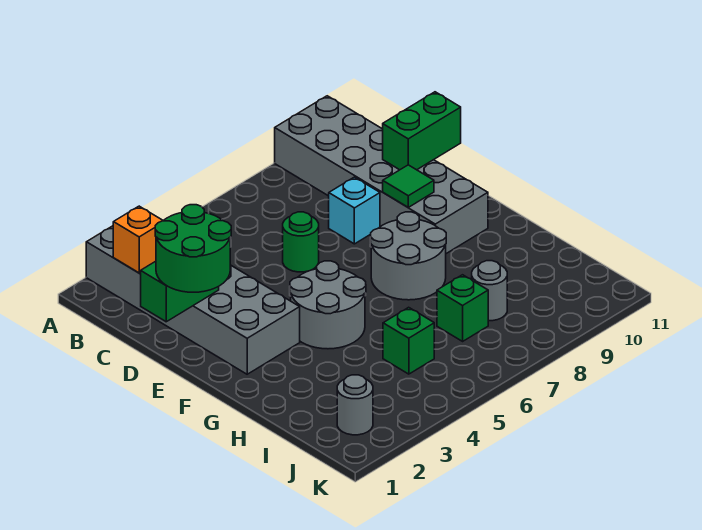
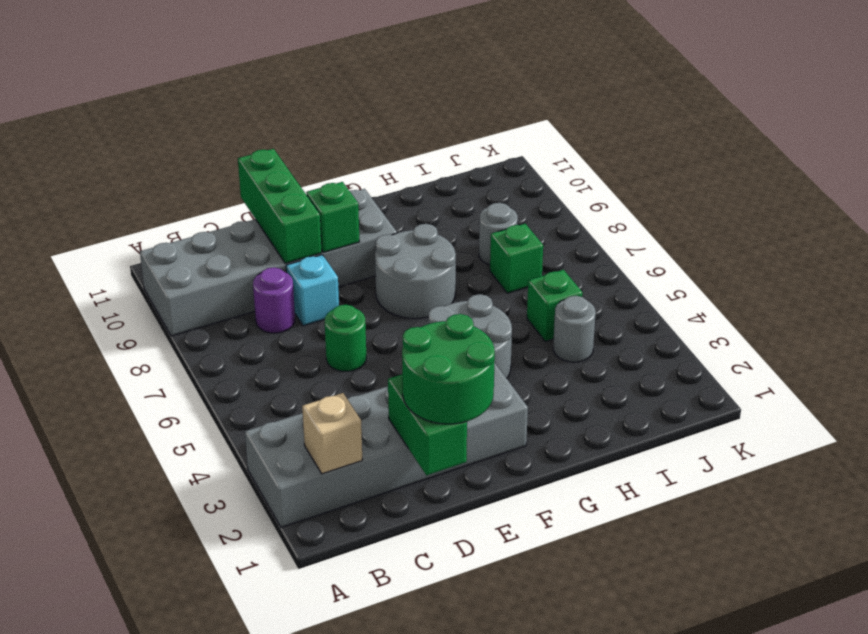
orange 1x1 brick [113,206,163,273] -> tan 1x1 brick [302,393,362,474]
none -> purple 1x1 round brick [253,267,295,333]
green 1x2 brick [383,92,461,170] -> green 1x3 brick [238,149,322,264]
green 1x1 tile [383,165,434,207] -> green 1x1 brick [306,182,359,252]
grey 1x1 round brick [337,375,373,435] -> grey 1x1 round brick moved to [553,296,596,362]

